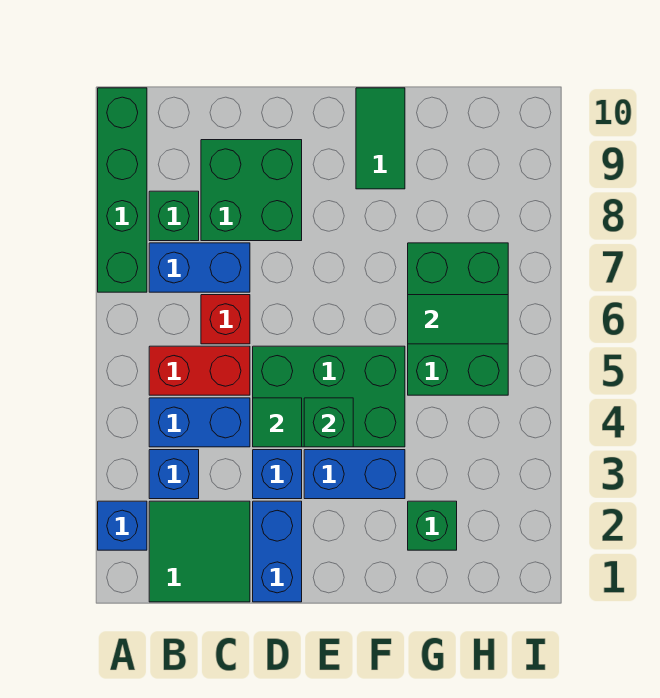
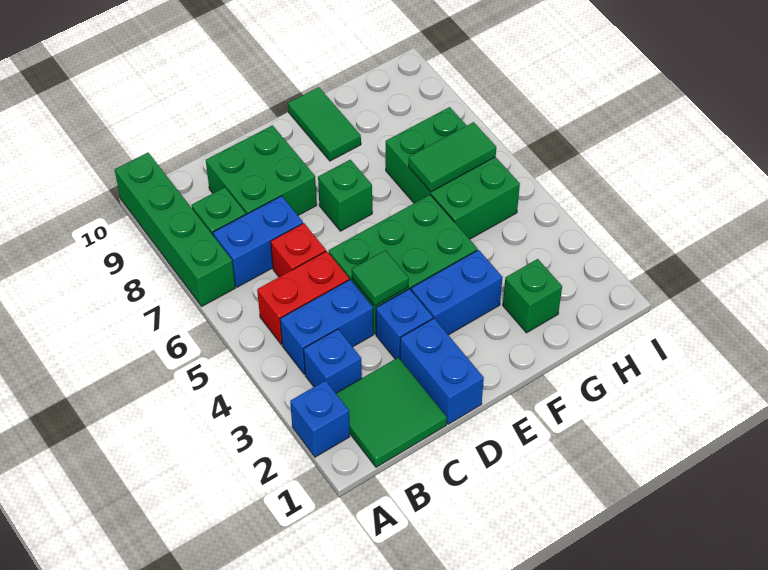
green 1x1 brick [304,398,353,447] -> green 1x1 brick moved to [318,160,372,231]

